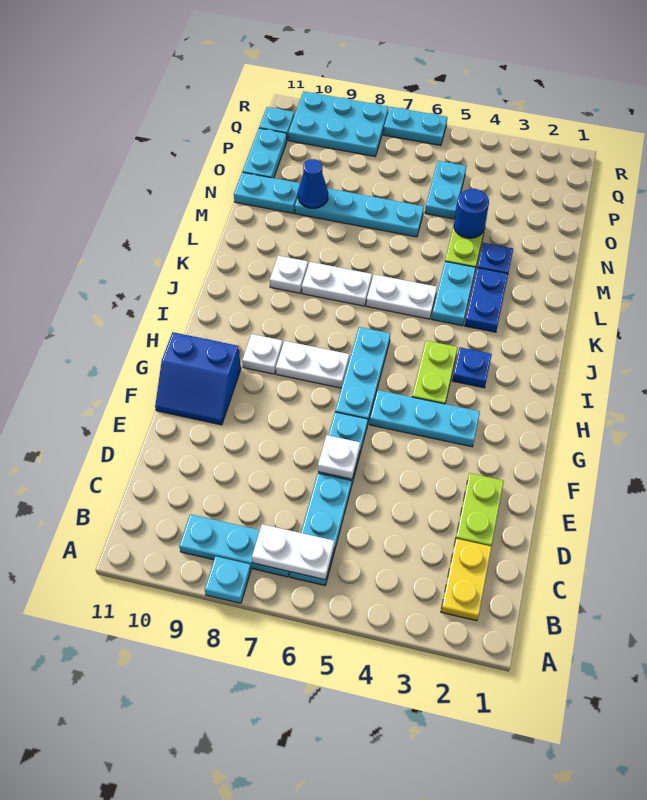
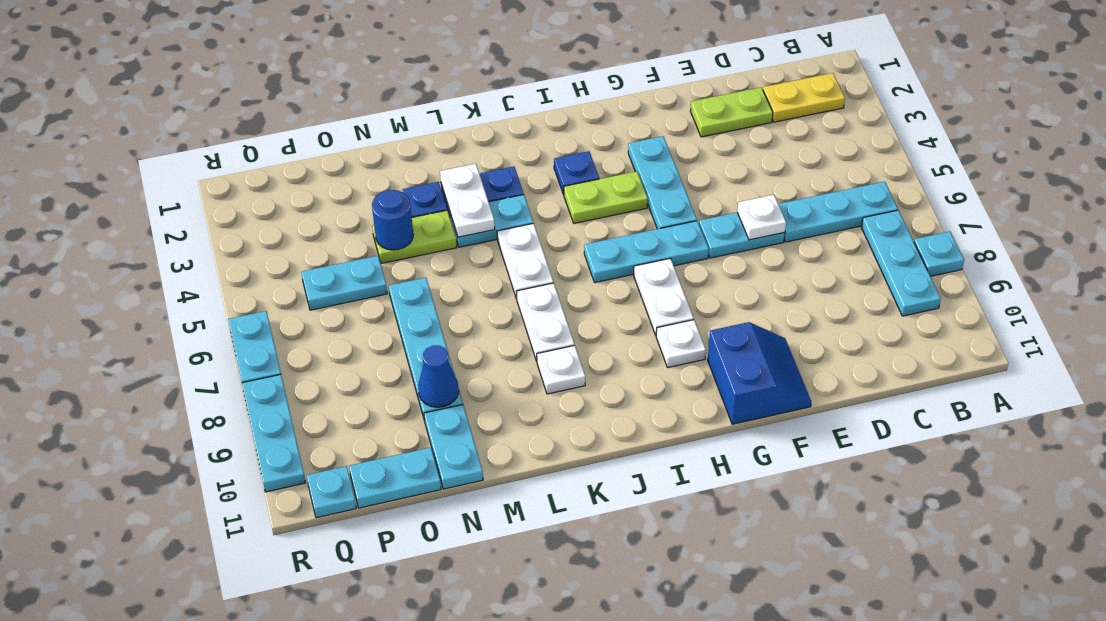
white 1x2 plate [252,524,334,580] -> white 1x2 plate moved to [440,164,495,237]
cyan 2x3 plate [288,91,389,156] -> cyan 1x3 plate [242,375,306,492]

